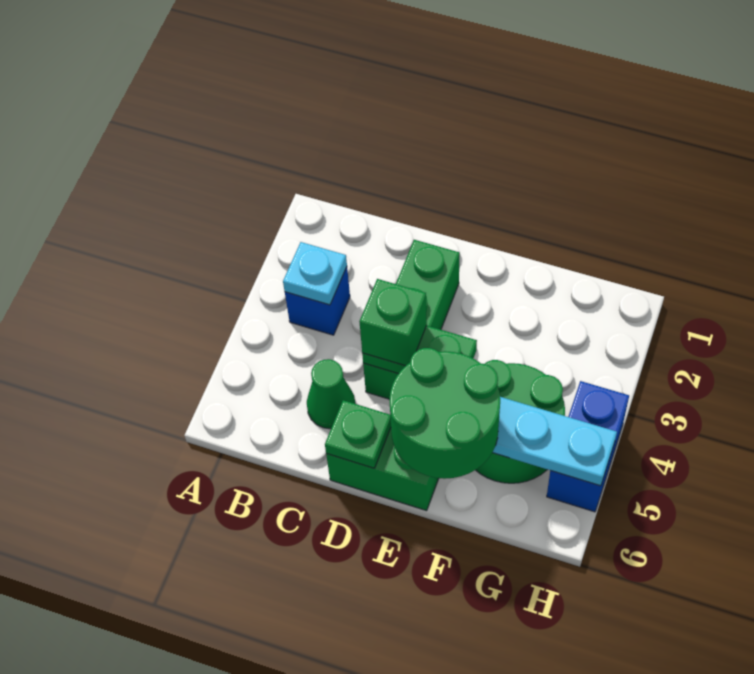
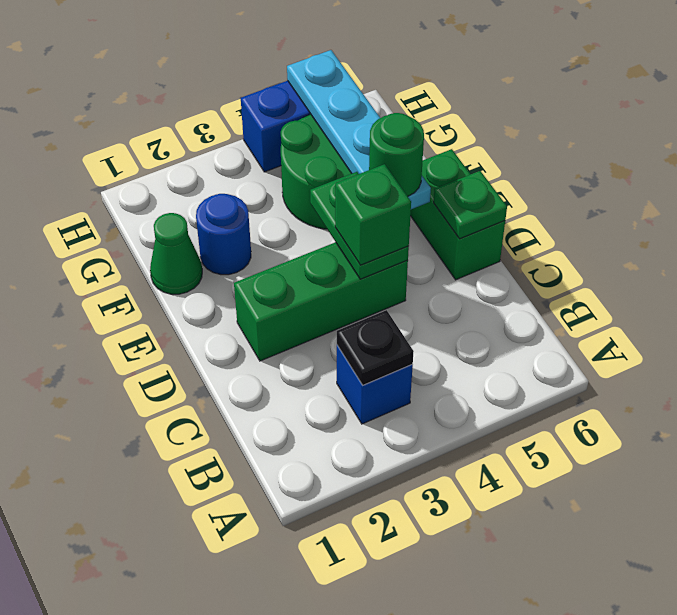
cyan 1x1 plate [283,242,347,305] -> black 1x1 plate [337,310,414,385]
green 1x1 cone [307,359,355,429] -> green 1x1 cone moved to [150,213,202,294]
green 2x2 round brick [389,348,500,479] -> green 1x1 round brick [369,113,424,196]
none -> blue 1x1 round brick [196,194,251,275]

